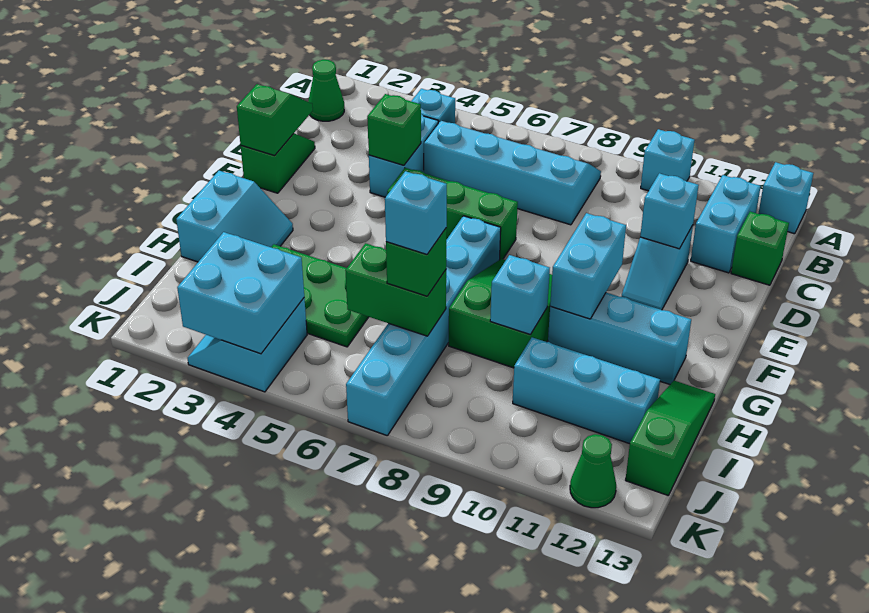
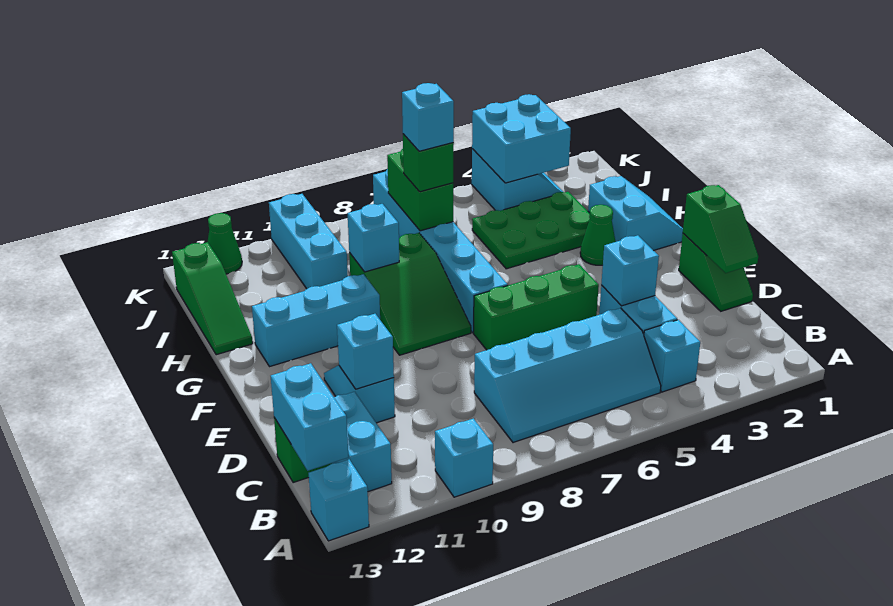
green 1x1 cone [308,60,344,121] -> green 1x1 cone moved to [580,205,615,265]
green 1x1 brick [367,94,421,165] -> cyan 1x1 brick [601,235,659,306]
cyan 1x2 brick [550,213,626,319] -> cyan 1x2 brick moved to [271,363,348,471]
cyan 2x2 slope [176,171,293,262] -> cyan 2x2 slope turned to [588,176,683,251]
green 1x2 brick [345,243,446,336] -> green 1x2 brick turned to [387,149,453,231]
cyan 1x3 brick [513,337,660,444] -> cyan 1x3 brick turned to [269,194,348,289]

